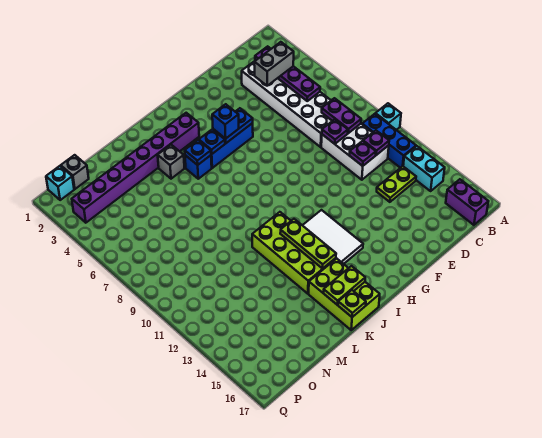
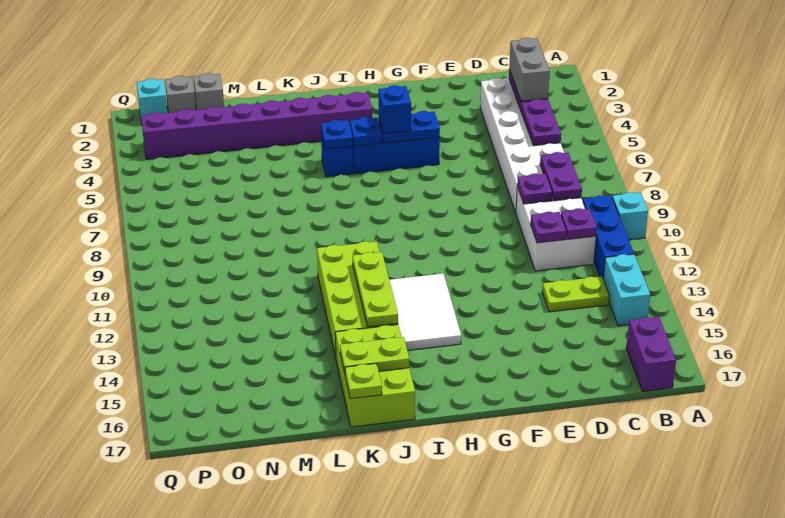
grey 1x2 brick [254,42,294,86] -> grey 1x2 brick turned to [509,38,550,101]
grey 1x1 brick [158,145,184,179] -> grey 1x1 brick moved to [193,73,224,110]

